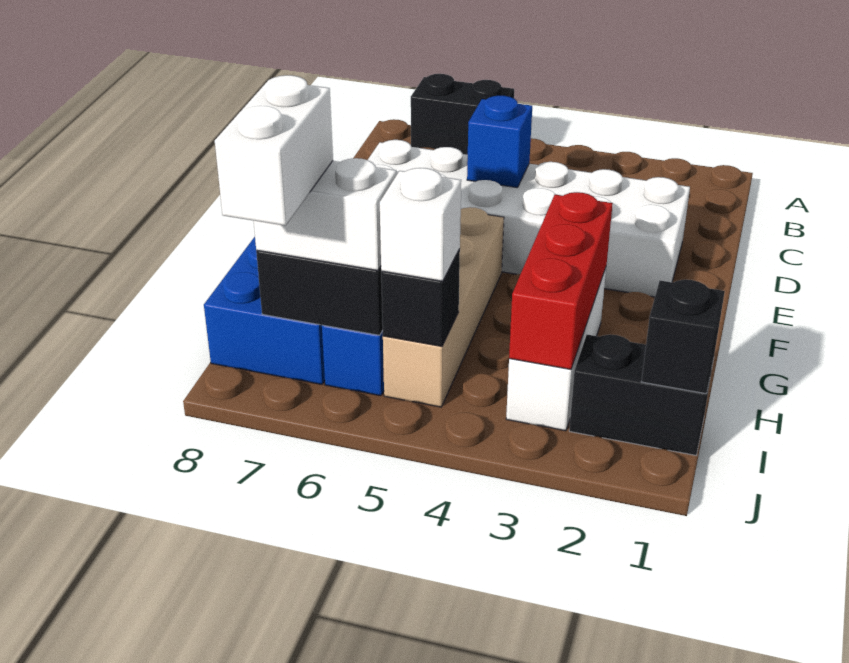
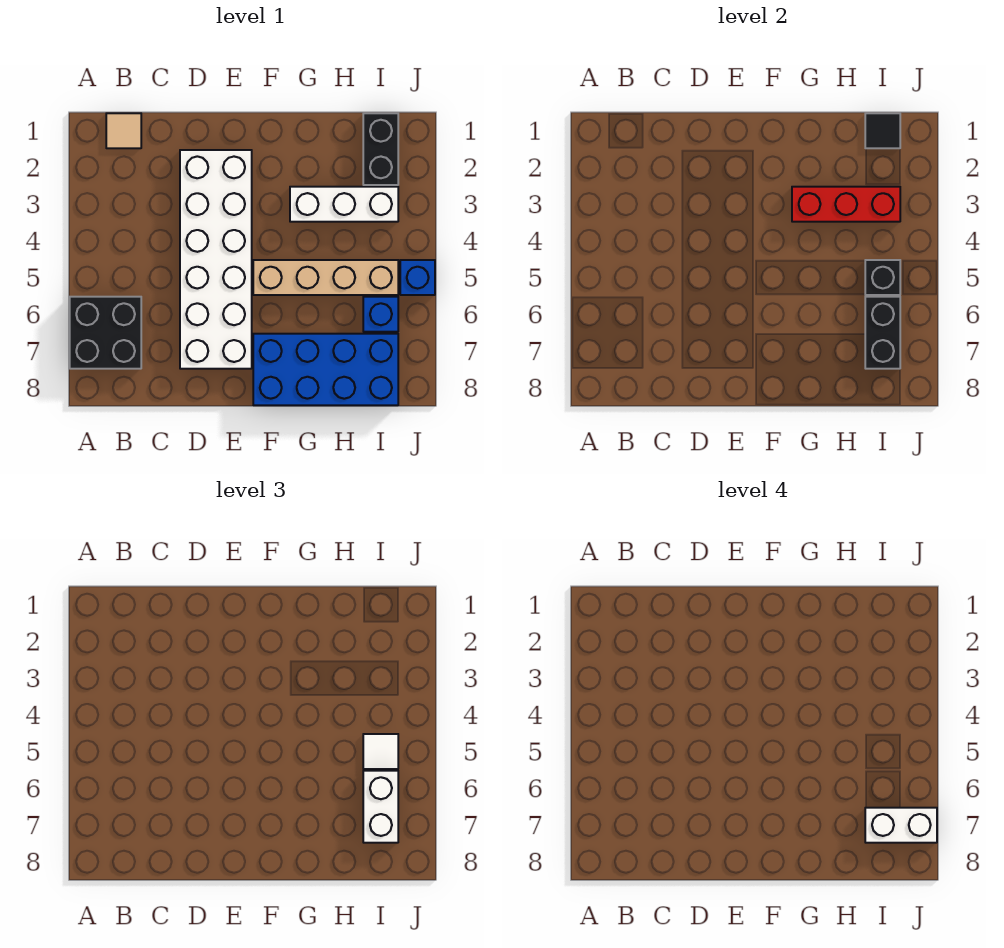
black 1x2 brick [411,74,514,155] -> black 2x2 brick [70,297,141,369]
none -> tan 1x1 tile [106,113,141,148]
blue 1x1 brick [467,96,532,188] -> blue 1x1 brick moved to [400,260,435,295]
black 1x1 brick [641,279,725,394] -> black 1x1 tile [865,113,900,148]
white 1x1 brick [380,168,461,281] -> white 1x1 tile [363,734,398,769]

